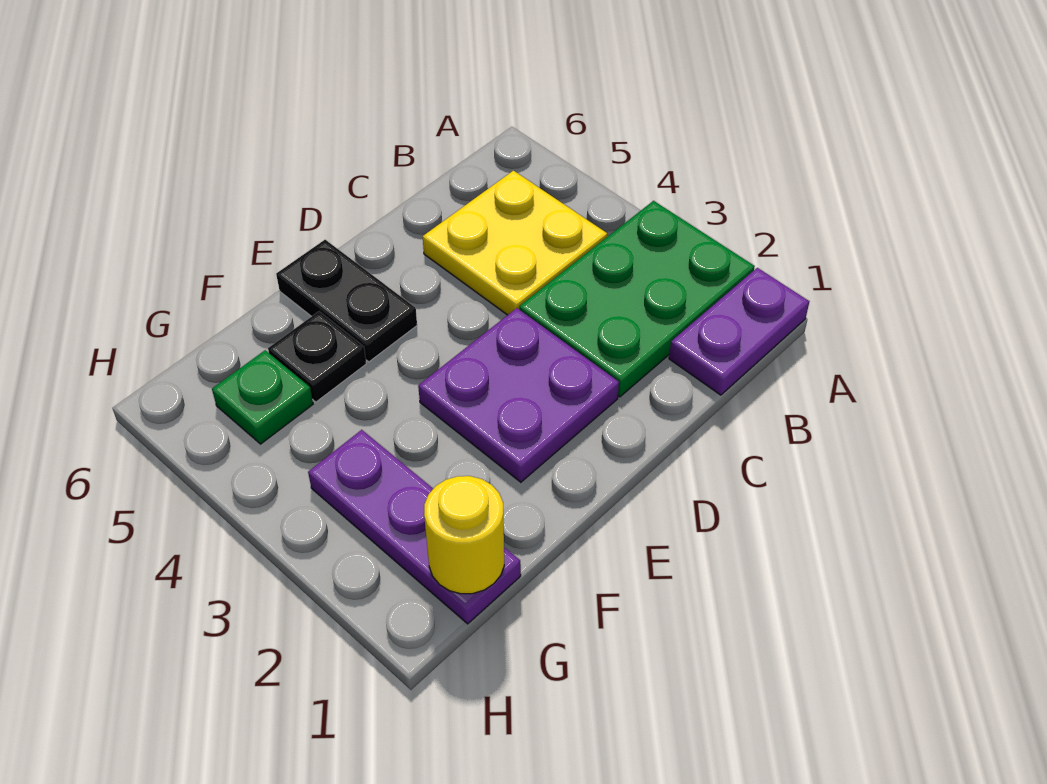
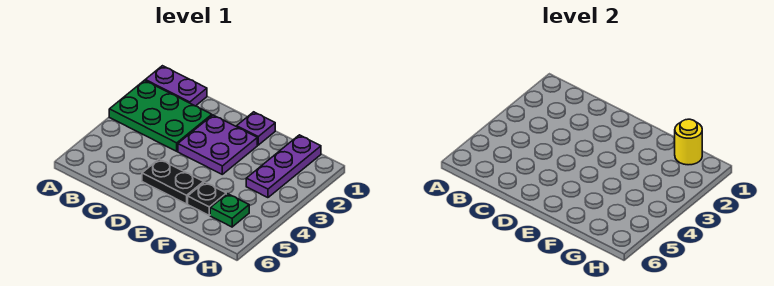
yellow 2x2 plate [423,171,607,315] -> none
none -> purple 1x1 plate [236,112,275,145]
black 1x2 plate [276,240,417,362] -> black 1x2 plate turned to [142,159,204,204]

